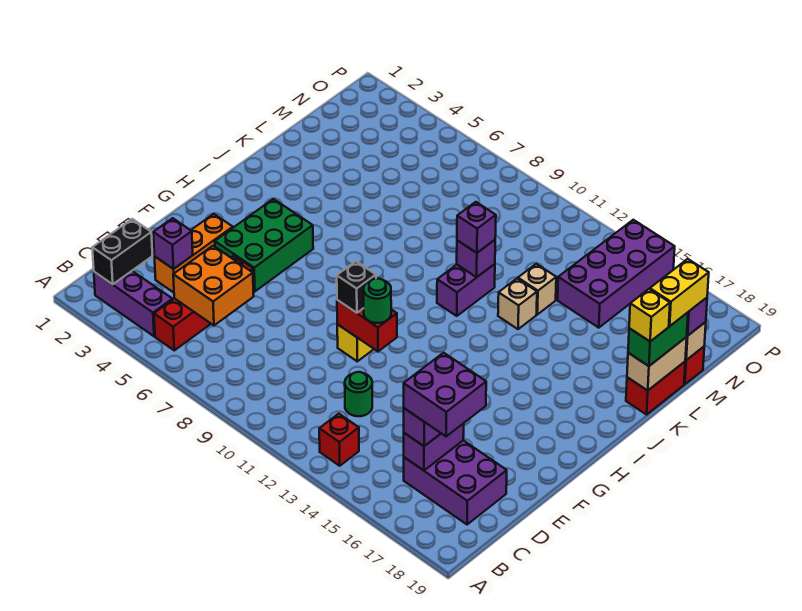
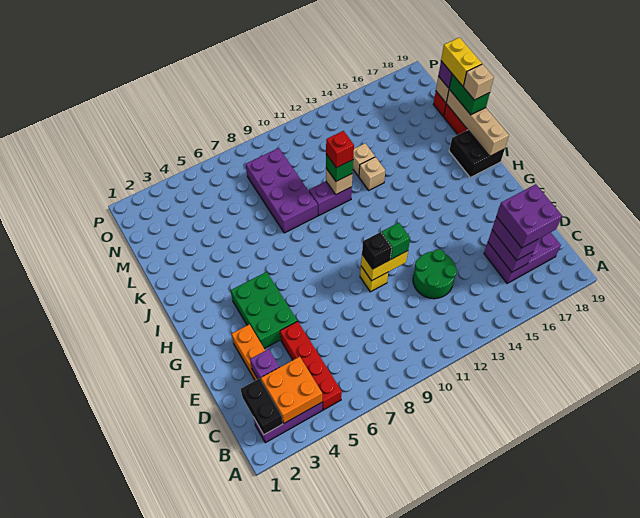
red 1x1 brick [319,414,359,466] -> red 1x1 brick moved to [326,131,354,168]
orange 2x2 brick [173,246,254,325] -> orange 2x2 brick moved to [261,357,322,423]
green 1x1 round brick [345,372,372,416] -> green 2x2 round brick [413,249,457,299]
red 1x2 brick [337,300,397,351] -> yellow 1x2 brick [361,251,408,281]
green 1x1 round brick [364,279,392,323] -> green 1x1 brick [381,223,410,259]
none -> black 2x2 brick [449,130,505,177]
purple 1x2 brick [437,264,495,316] -> purple 1x2 brick turned to [309,181,352,216]
purple 1x1 brick [457,240,495,277] -> tan 1x1 brick [326,169,353,194]
purple 1x1 brick [457,202,496,253] -> green 1x1 brick [326,154,353,181]
tan 1x2 brick [627,337,687,390] -> tan 1x4 brick [446,89,509,156]
yellow 1x1 brick [629,289,670,341] -> tan 1x1 brick [464,64,494,100]
purple 2x4 brick [558,220,675,328] -> purple 2x4 brick moved to [246,148,318,233]

